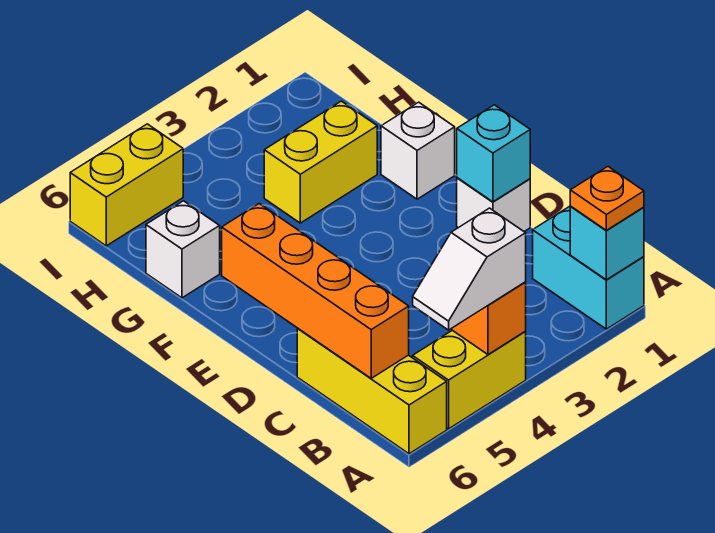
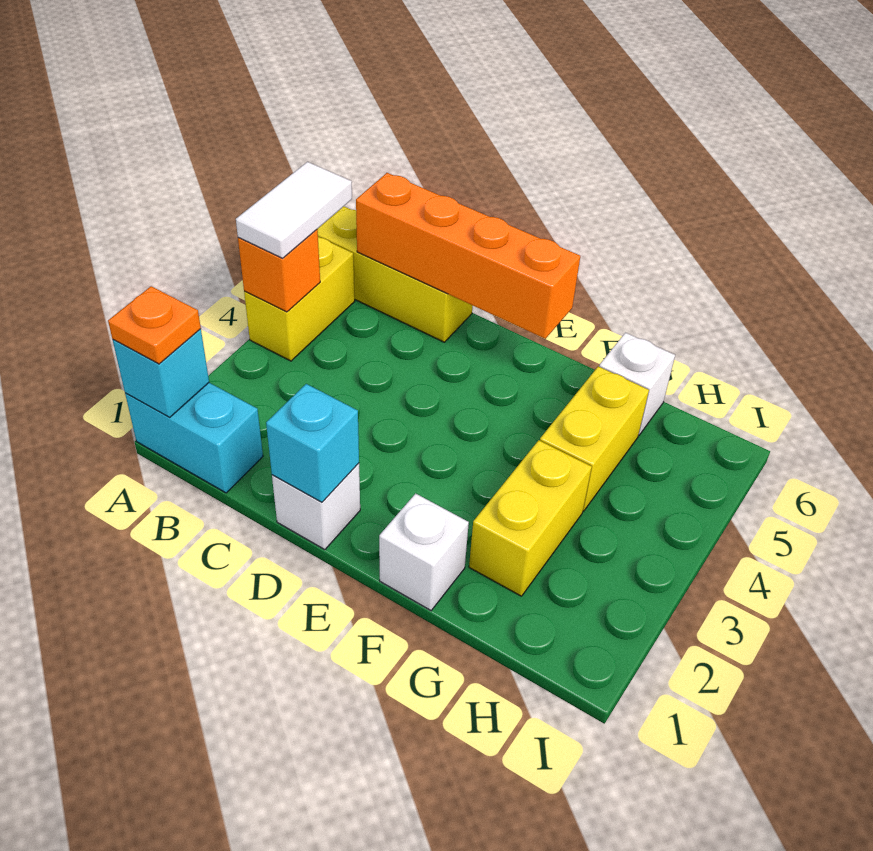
white 1x2 slope [413,208,526,330] -> white 1x2 tile [236,162,352,258]
yellow 1x2 brick [70,124,183,246] -> yellow 1x2 brick moved to [540,366,649,511]

